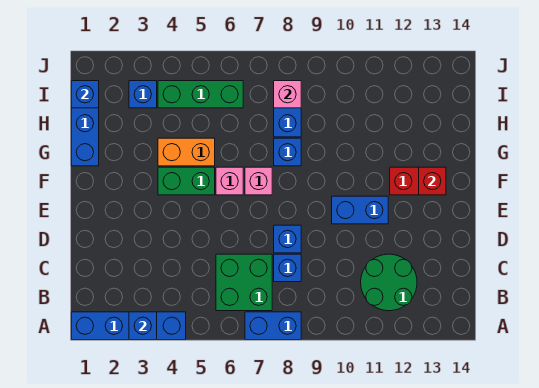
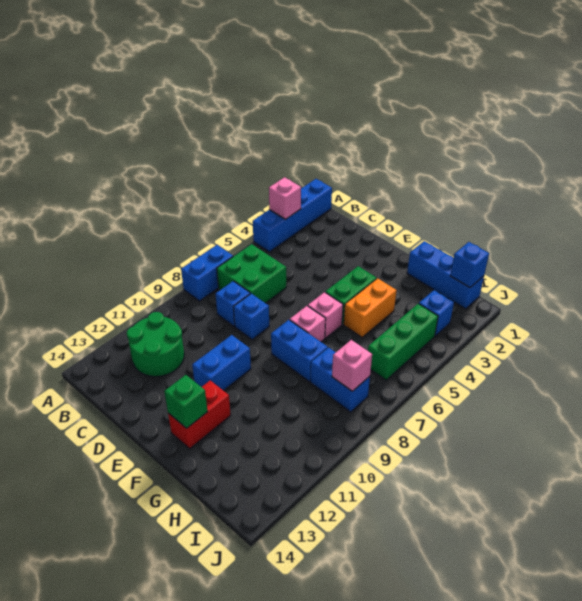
blue 1x1 brick [129,312,157,340] -> pink 1x1 brick [269,177,301,220]
red 1x1 brick [419,167,446,195] -> green 1x1 brick [164,375,208,428]
blue 1x1 brick [274,138,301,166] -> blue 1x2 brick [271,320,328,382]

